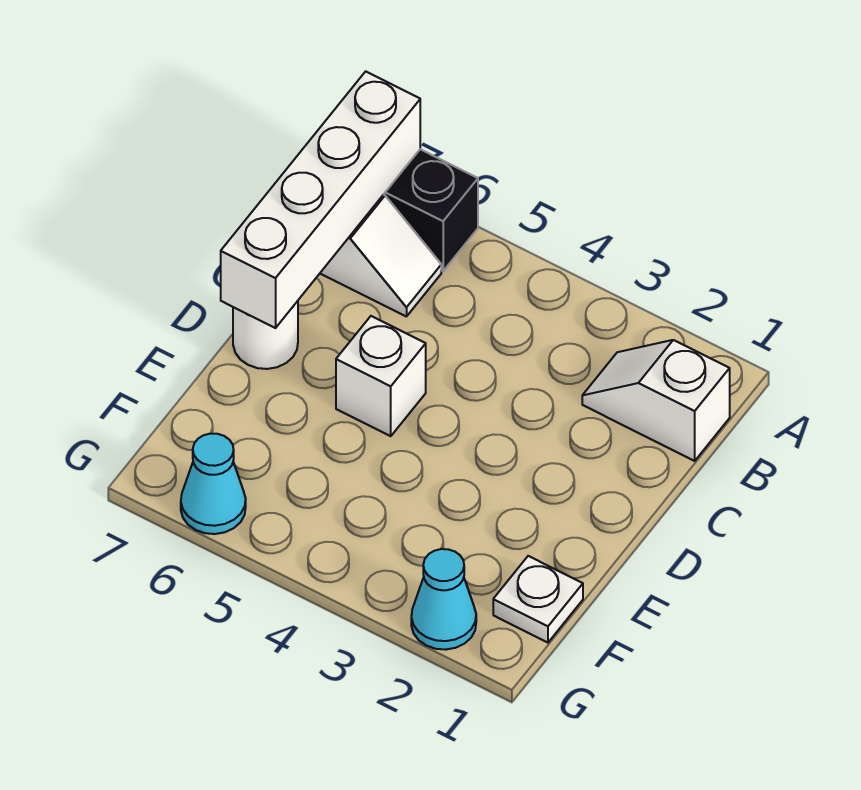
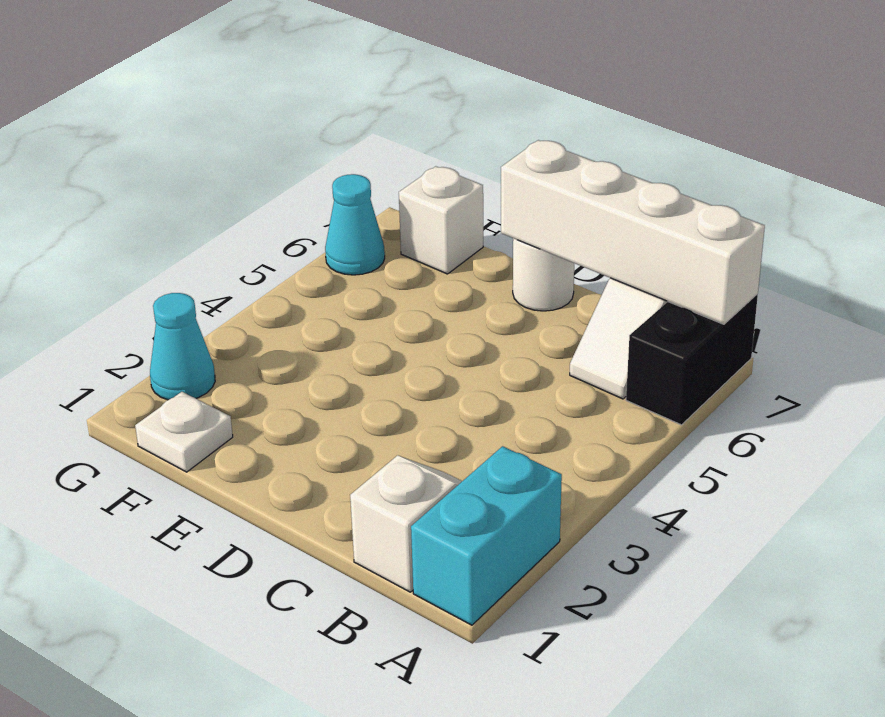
none -> cyan 1x2 brick [411,446,562,625]
white 1x1 brick [336,316,426,436] -> white 1x1 brick moved to [399,166,483,274]

